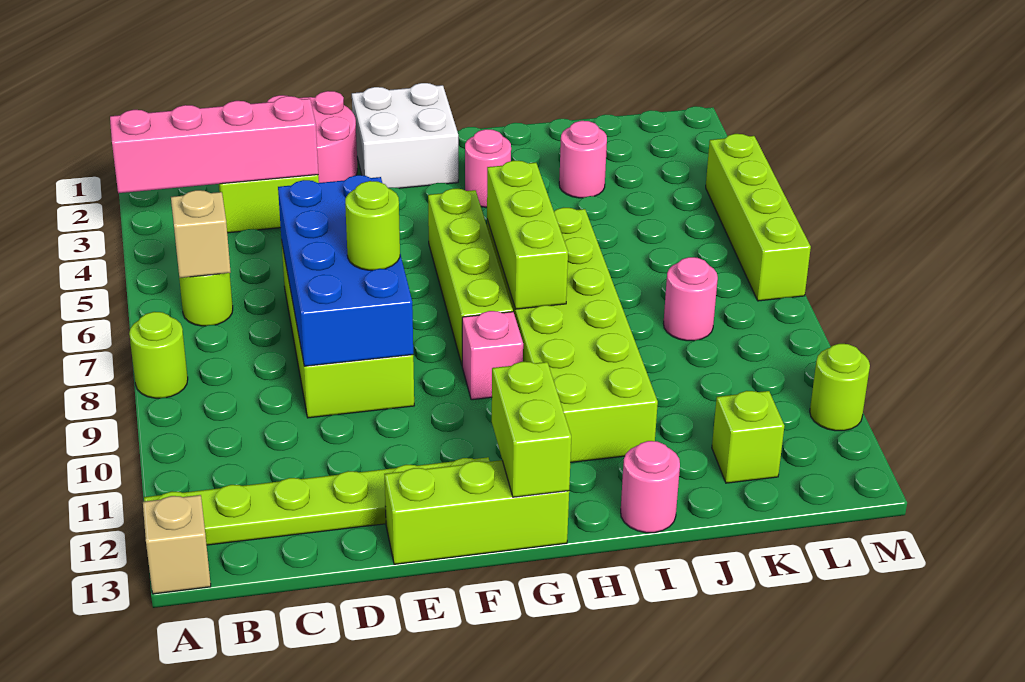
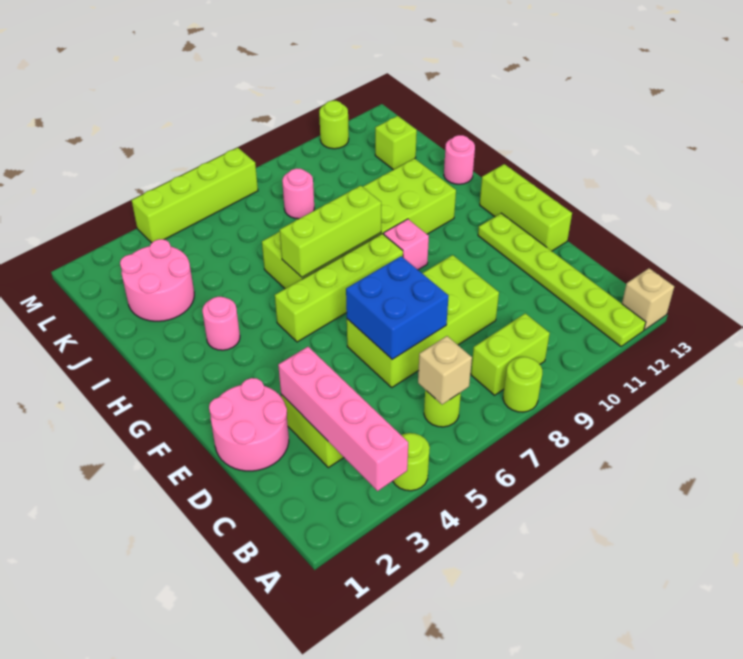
blue 2x4 brick [278,175,413,366] -> blue 2x2 brick [346,256,449,359]
lime 1x1 round brick [345,181,400,270] -> lime 1x1 round brick moved to [393,433,430,491]
white 2x2 brick [352,83,458,188] -> none
lime 1x2 brick [492,362,571,497] -> lime 1x2 brick moved to [471,313,550,395]
pink 1x1 round brick [559,121,607,198] -> pink 2x2 round brick [120,239,194,321]

